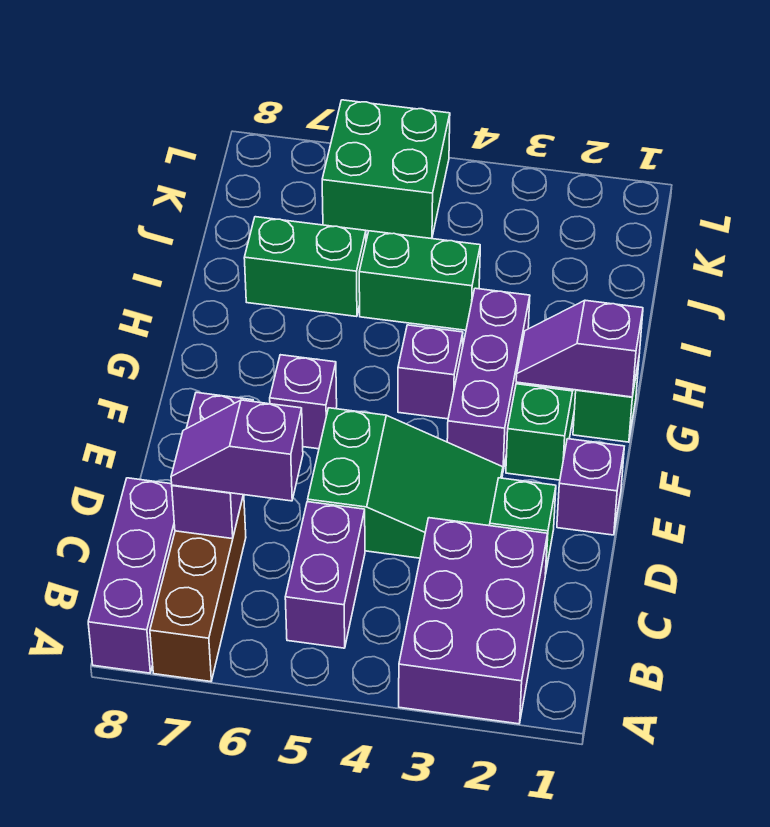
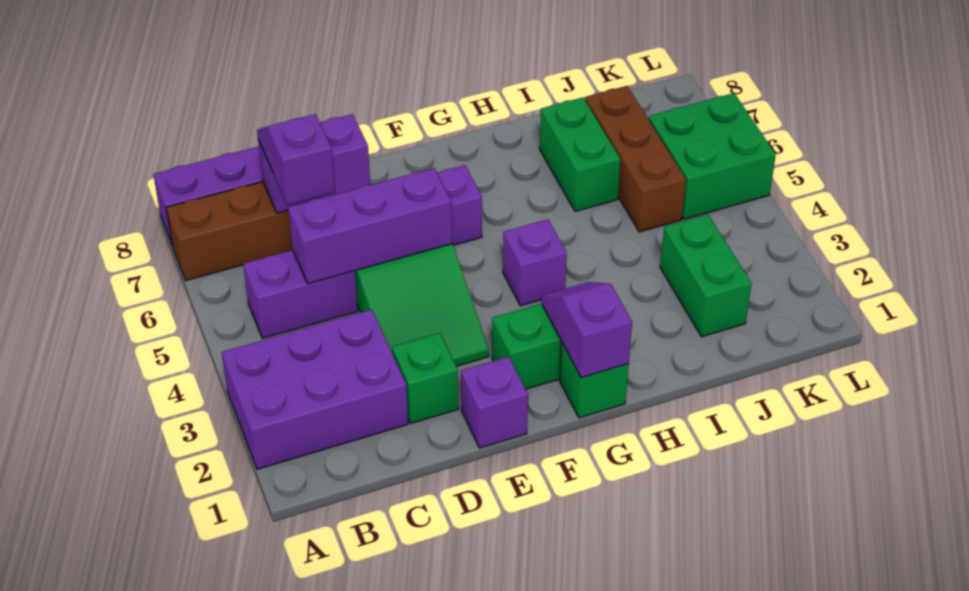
purple 1x3 brick [447,288,530,470] -> purple 1x3 brick moved to [288,168,452,284]
green 1x2 brick [359,231,480,330] -> green 1x2 brick moved to [660,215,752,337]
none -> brown 1x3 brick [585,86,686,232]

